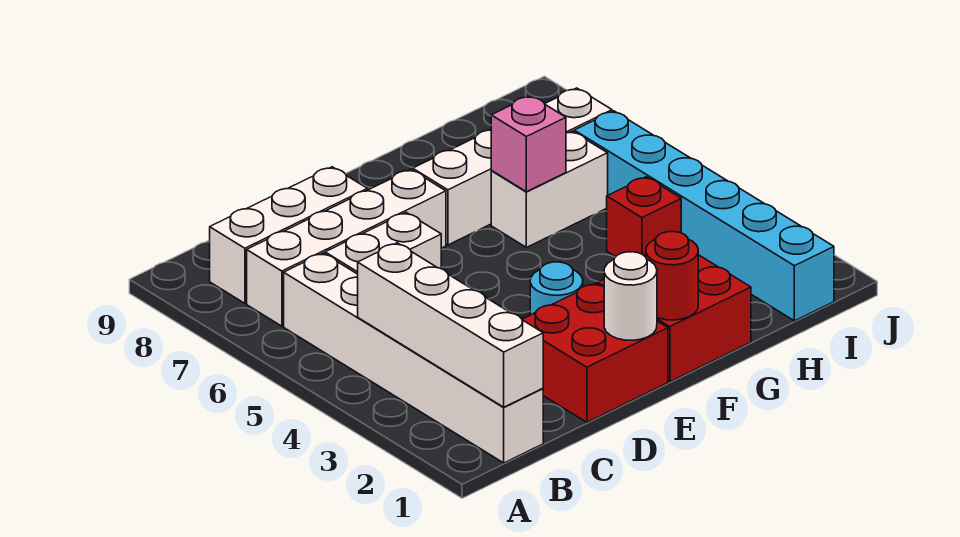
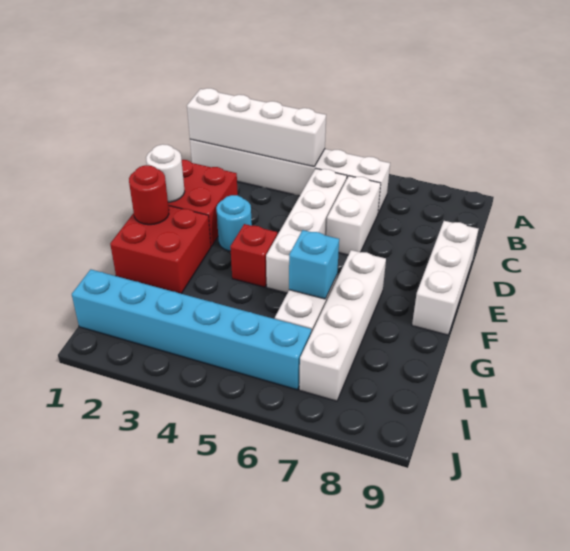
white 1x4 brick [247,169,446,326] -> white 1x4 brick moved to [266,169,347,293]
white 1x3 brick [210,167,367,303] -> white 1x3 brick moved to [412,221,478,335]
pink 1x1 brick [491,96,566,192] -> cyan 1x1 brick [289,230,339,299]
red 1x1 brick [607,177,681,257] -> red 1x1 brick moved to [230,224,277,287]

